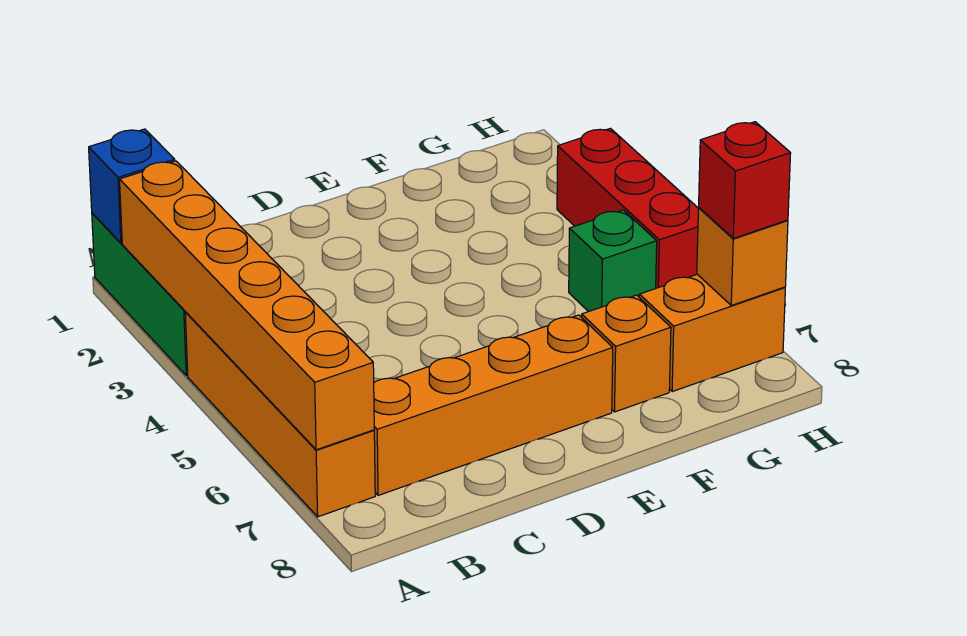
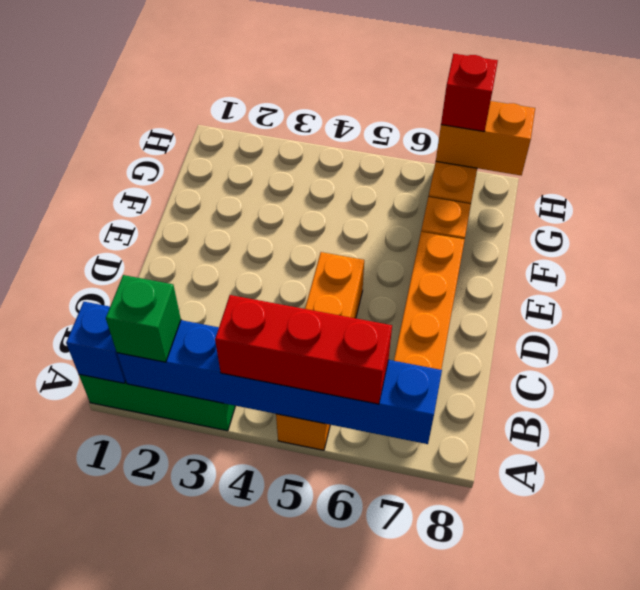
orange 1x6 brick [119,161,374,450] -> blue 1x6 brick [117,320,442,444]
orange 1x4 brick [185,312,375,517] -> orange 1x4 brick turned to [276,252,364,450]
green 1x1 brick [569,210,657,312] -> green 1x1 brick moved to [106,275,181,362]
red 1x3 brick [557,128,698,288] -> red 1x3 brick moved to [215,295,392,404]
orange 1x1 brick [697,208,788,305] -> orange 1x2 brick [436,101,535,175]

